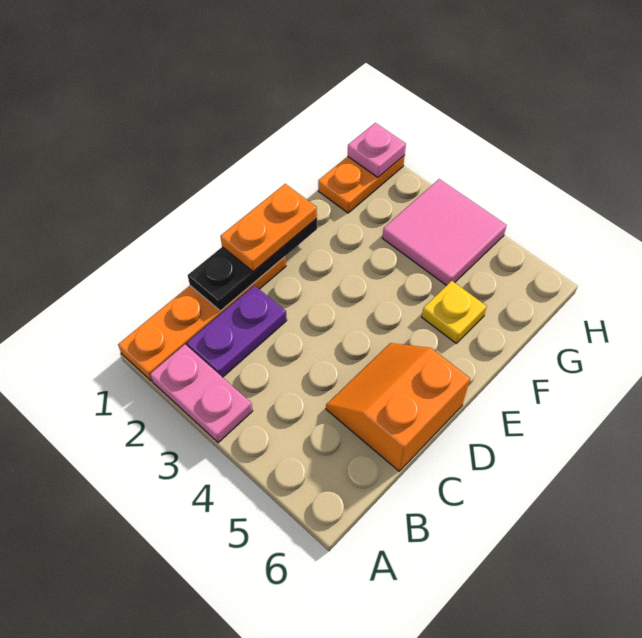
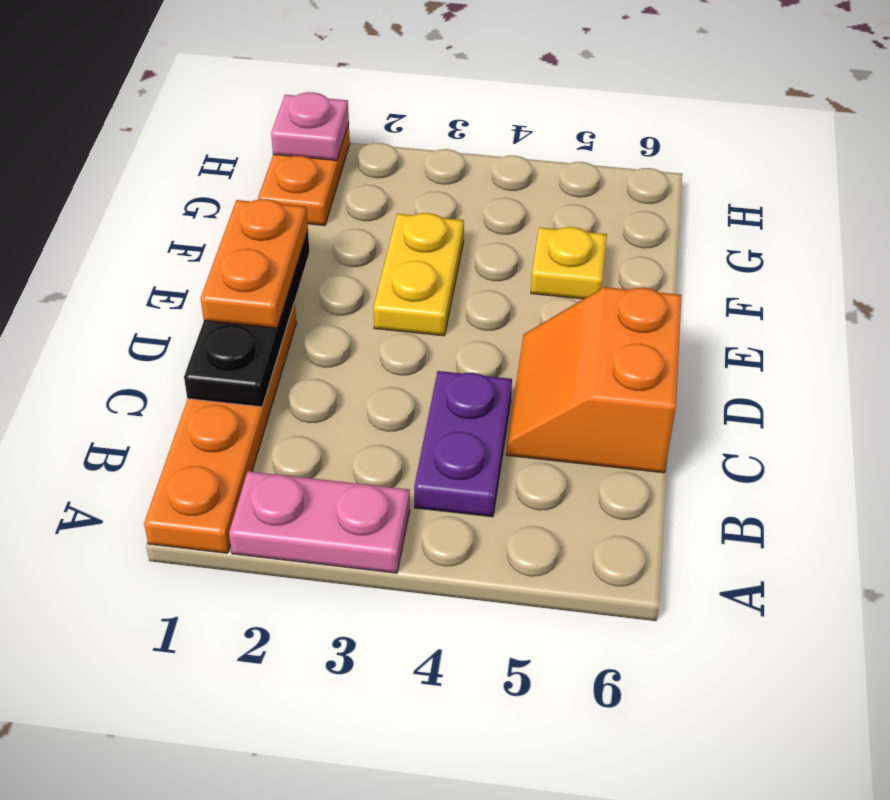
purple 1x2 plate [187,285,287,377] -> purple 1x2 plate moved to [414,371,512,517]
none -> yellow 1x2 plate [373,213,464,336]
pink 2x2 tile [382,179,507,286] -> none

